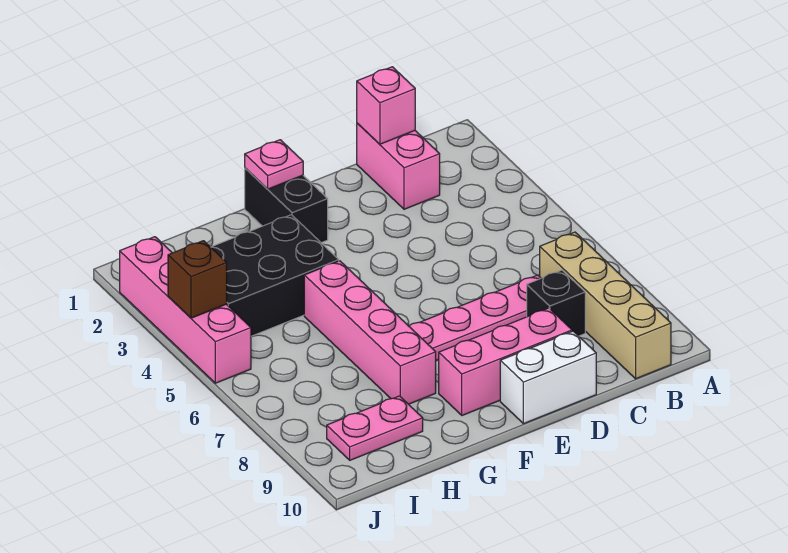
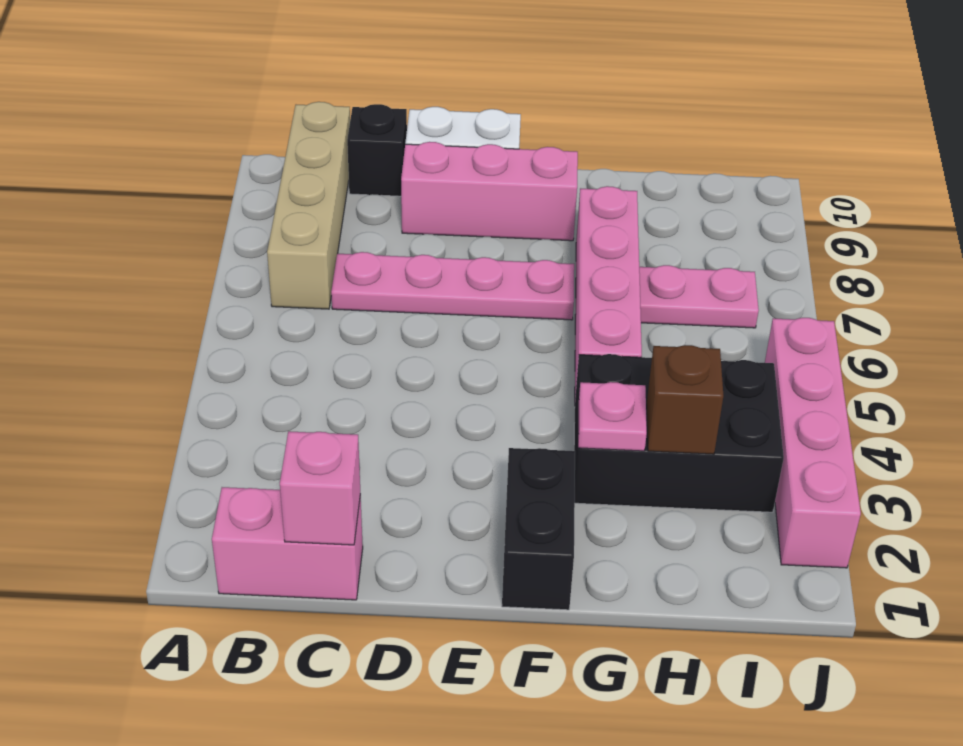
pink 1x2 brick [357,123,440,209] -> pink 1x2 brick turned to [212,487,363,600]
black 1x1 brick [527,270,585,336] -> black 1x1 brick moved to [347,104,407,196]
pink 1x1 plate [245,140,303,189] -> pink 1x1 plate moved to [578,382,647,451]
pink 1x2 plate [327,396,423,460] -> pink 1x2 plate moved to [639,265,759,328]
brown 1x1 brick [168,241,227,318] -> brown 1x1 brick moved to [647,345,723,454]

